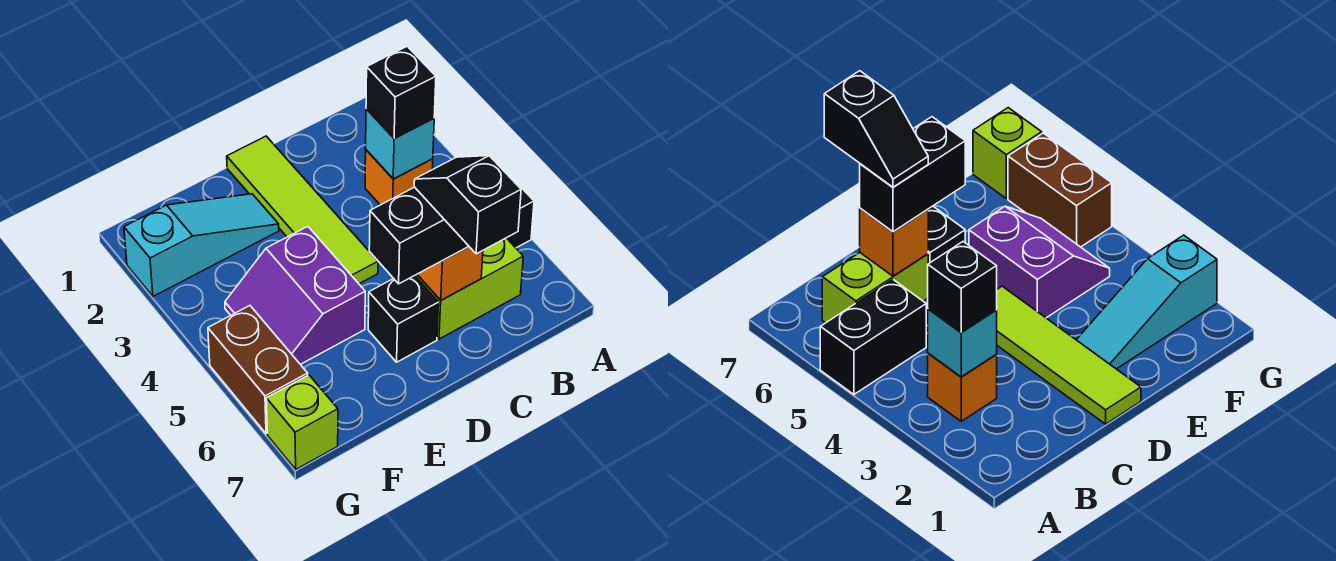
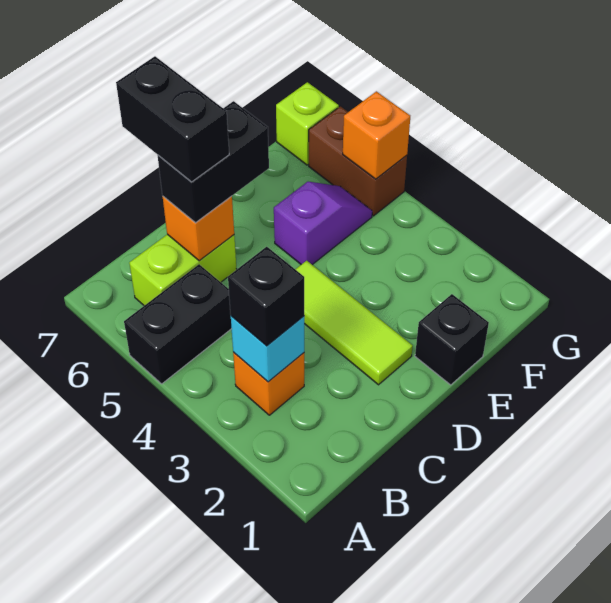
black 1x2 slope [414,156,521,254] -> black 1x2 brick [116,56,229,182]
lime 1x4 tile [227,136,378,284] -> lime 1x3 tile [295,261,413,385]
black 1x1 brick [368,276,439,362] -> black 1x1 brick moved to [415,294,489,385]
cyan 1x3 slope [124,194,279,296] -> none
purple 2x2 slope [225,227,365,364] -> purple 1x2 slope [274,182,372,265]
none -> orange 1x1 brick [343,91,410,179]

